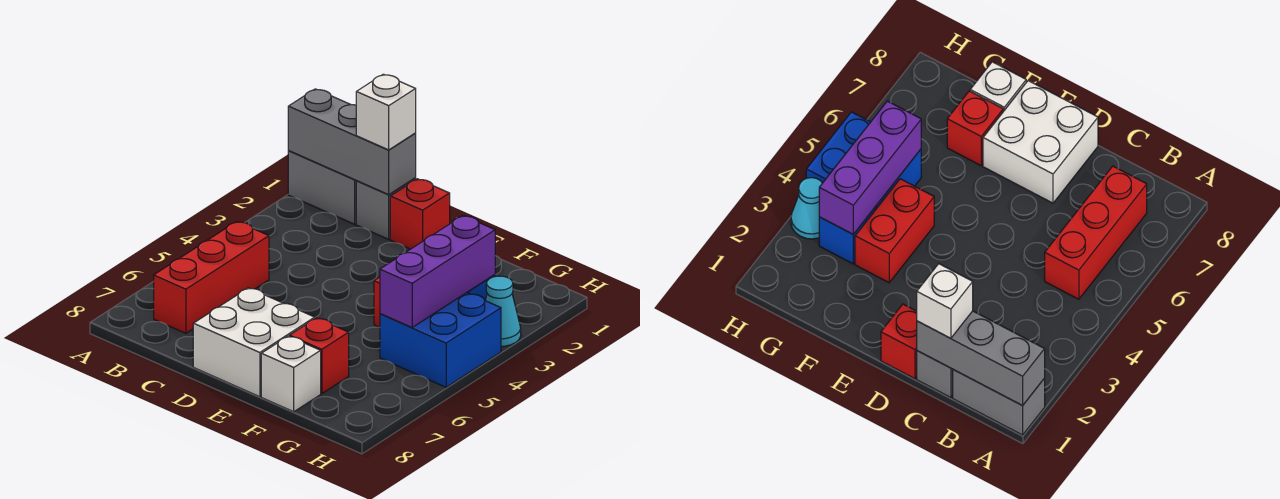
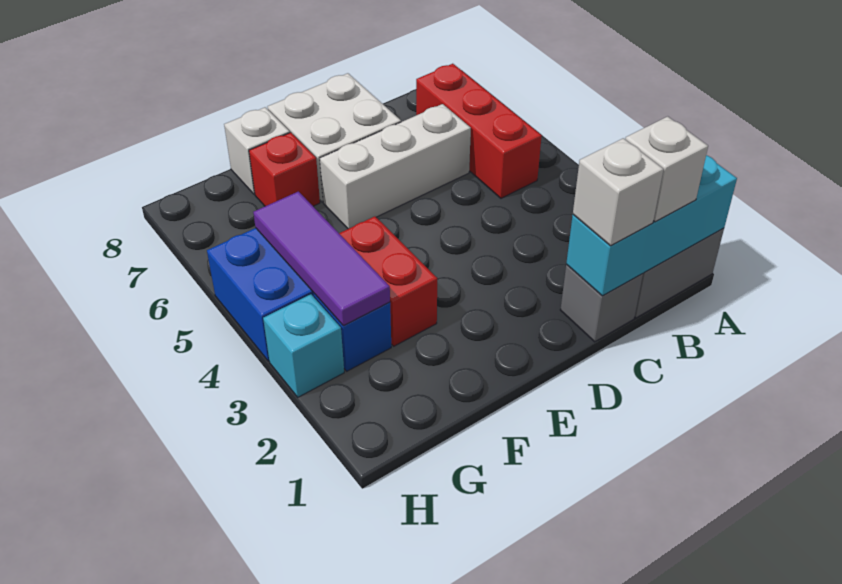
grey 1x3 brick [288,89,416,195] -> cyan 1x3 brick [566,155,737,296]
none -> white 1x1 brick [625,116,708,222]
none -> white 1x3 brick [320,104,471,229]
red 1x1 brick [390,179,450,249] -> none
purple 1x3 brick [380,216,495,327] -> purple 1x3 tile [253,192,390,326]
cyan 1x1 cone [485,276,521,346] -> cyan 1x1 brick [263,294,344,397]

